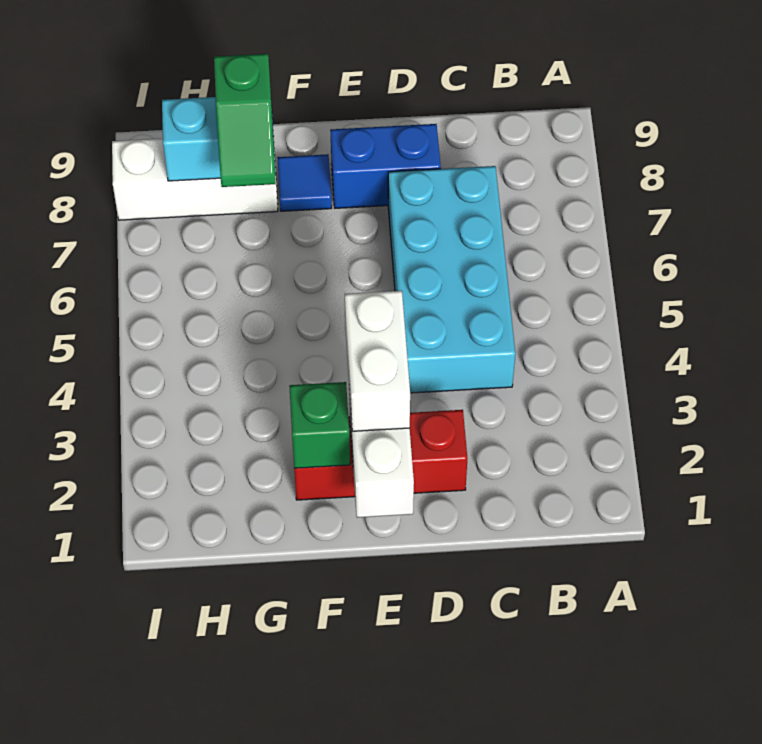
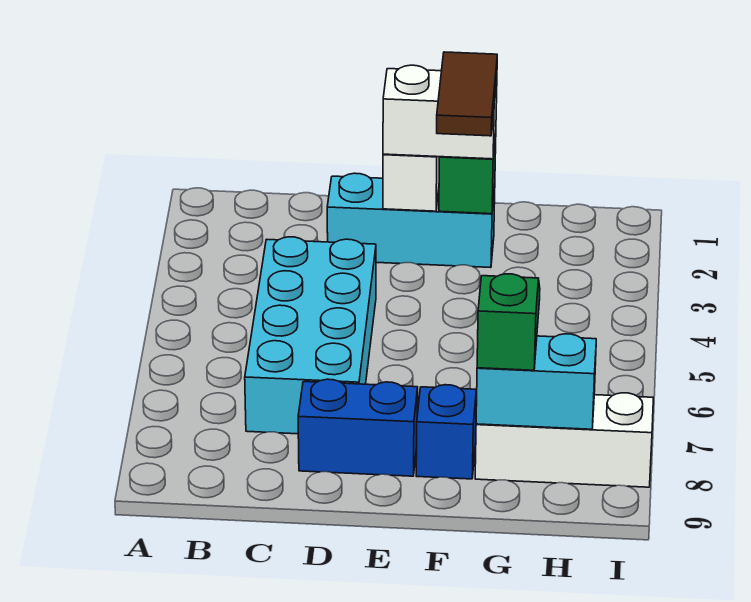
red 1x3 brick [294,410,467,500] -> cyan 1x3 brick [327,173,495,268]
white 1x2 brick [345,291,410,431] -> white 1x2 brick turned to [383,65,497,159]
none -> brown 1x2 tile [437,52,497,136]
blue 1x1 tile [277,154,332,211] -> blue 1x1 brick [416,385,476,479]

